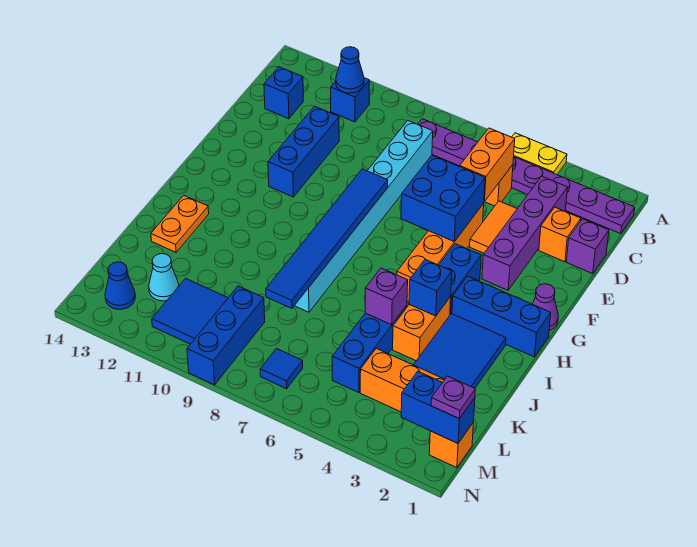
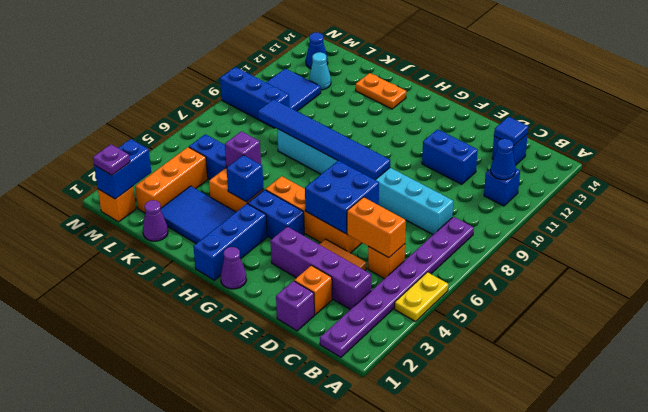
blue 1x3 brick [268,106,339,197] -> blue 1x2 brick [422,129,478,184]
none -> purple 1x1 cone [143,200,168,241]
blue 1x1 tile [260,349,303,389] -> blue 1x1 tile moved to [494,117,528,146]

